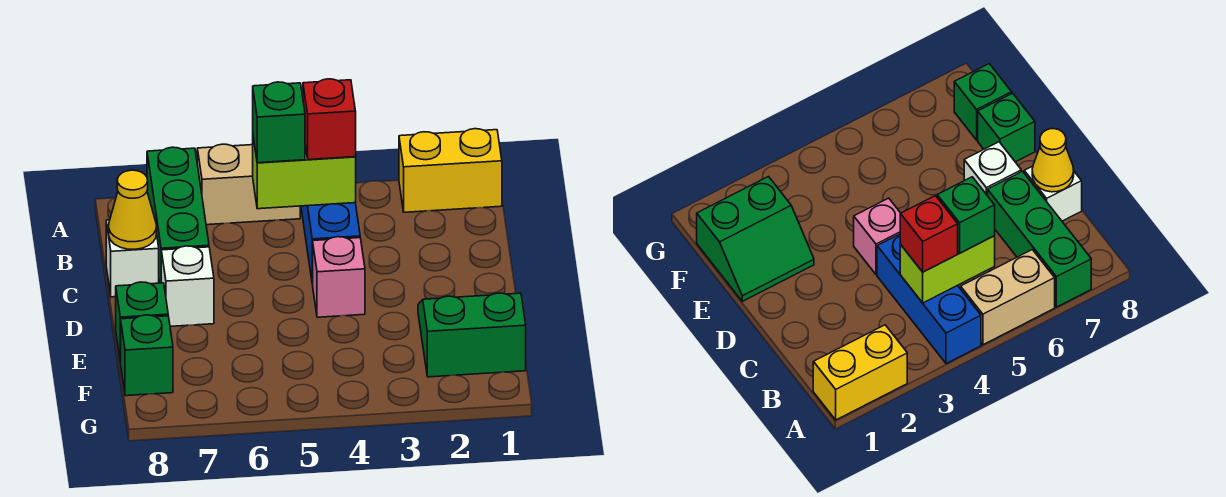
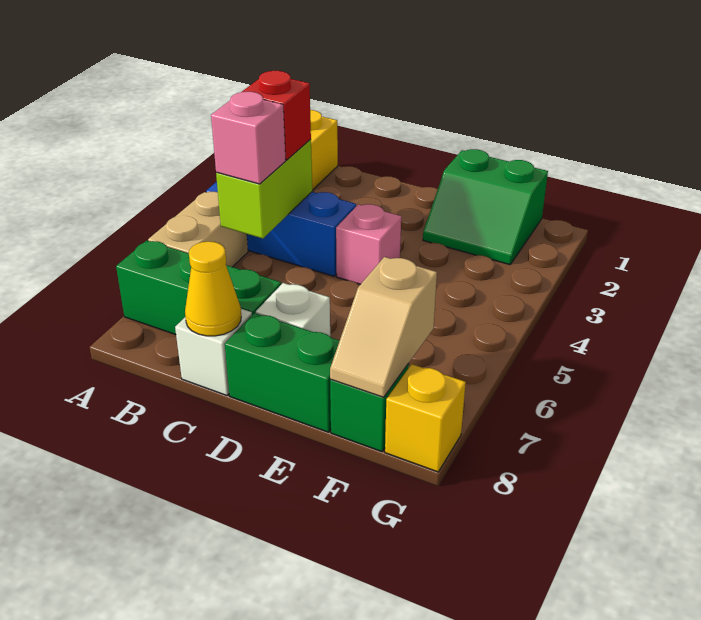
green 1x1 brick [253,82,305,163] -> pink 1x1 brick [211,92,286,184]
green 2x2 slope [418,293,526,377] -> green 2x2 slope turned to [423,149,548,265]
green 1x1 brick [116,282,168,362] -> green 1x2 brick [225,313,339,432]
none -> tan 1x2 slope [330,257,437,397]
none -> yellow 1x1 brick [385,364,466,472]

